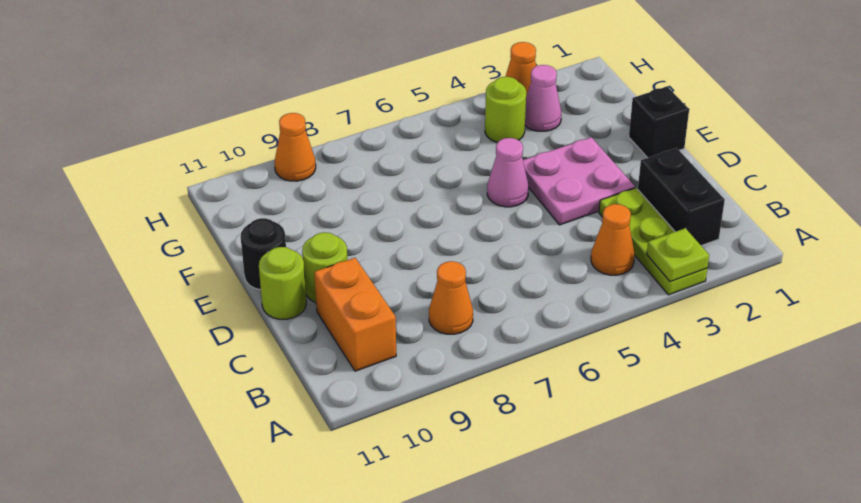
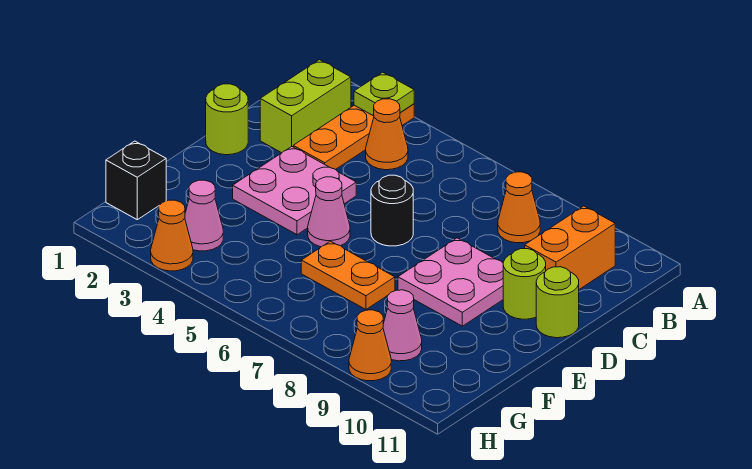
lime 1x3 plate [599,188,707,295] -> orange 1x3 plate [293,104,414,170]
black 1x2 brick [638,148,725,245] -> lime 1x2 brick [260,60,351,153]
none -> pink 2x2 plate [398,238,503,326]
black 1x1 brick [629,87,689,158] -> black 1x1 brick moved to [106,141,166,220]
black 1x1 round brick [241,218,286,290] -> black 1x1 round brick moved to [371,175,413,246]
none -> orange 1x2 plate [301,241,395,309]
lime 1x1 round brick [485,77,526,143] -> lime 1x1 round brick moved to [206,84,248,155]
none -> pink 1x1 cone [383,290,422,361]

